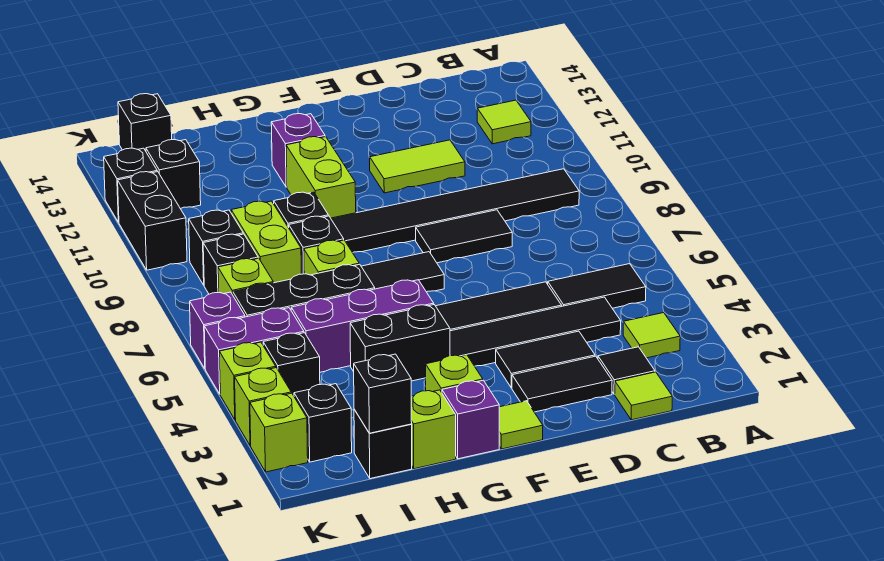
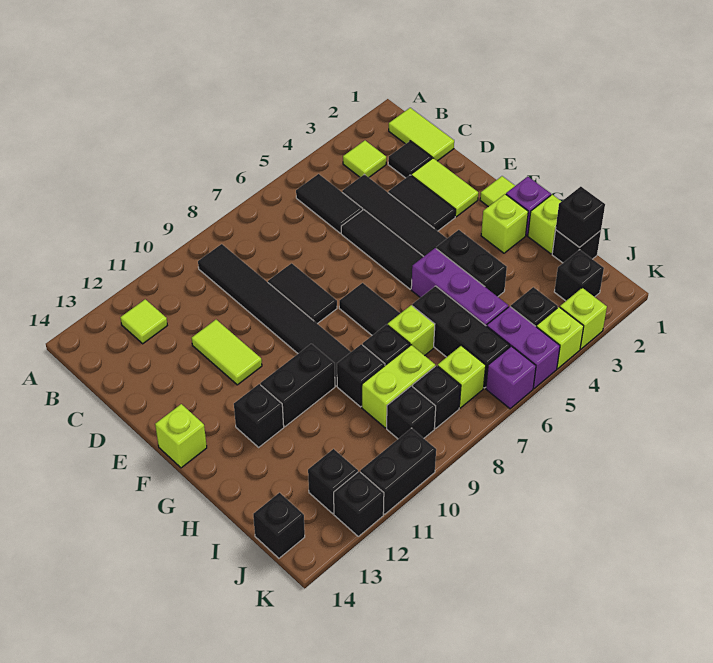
lime 1x1 tile [615,372,672,420] -> lime 1x2 tile [389,108,454,161]
black 1x2 tile [512,356,612,412] -> lime 1x2 tile [411,158,478,217]
lime 1x2 brick [286,137,356,218] -> black 1x2 brick [260,344,335,427]
purple 1x1 brick [271,114,325,187] -> black 1x1 brick [234,384,284,447]
lime 1x1 brick [250,393,308,472] -> lime 1x1 brick moved to [155,404,207,468]

